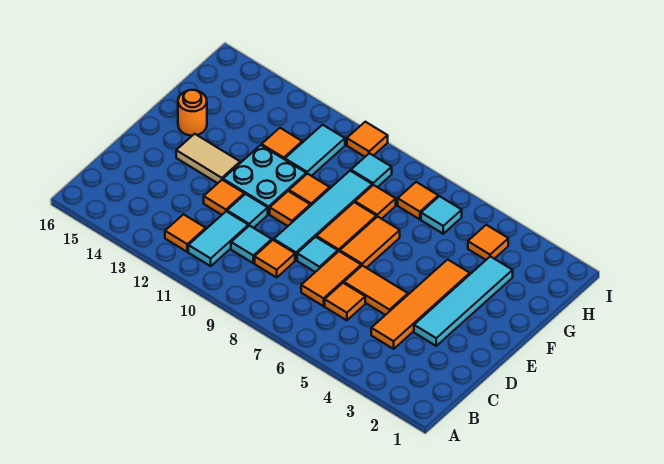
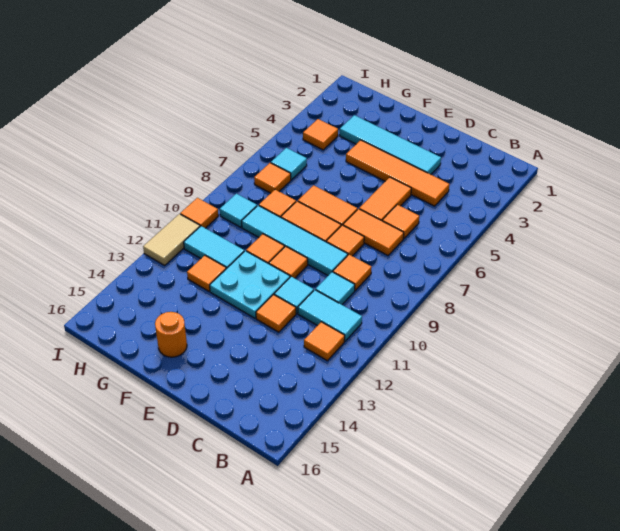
cyan 1x1 tile [297,237,338,272] -> orange 1x1 tile [326,225,364,256]
tan 1x2 tile [176,134,240,183] -> tan 1x2 tile moved to [143,214,200,265]

